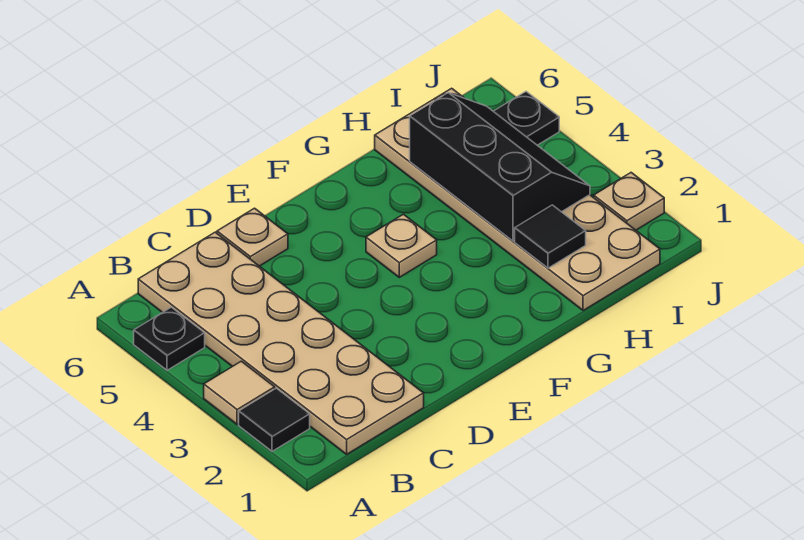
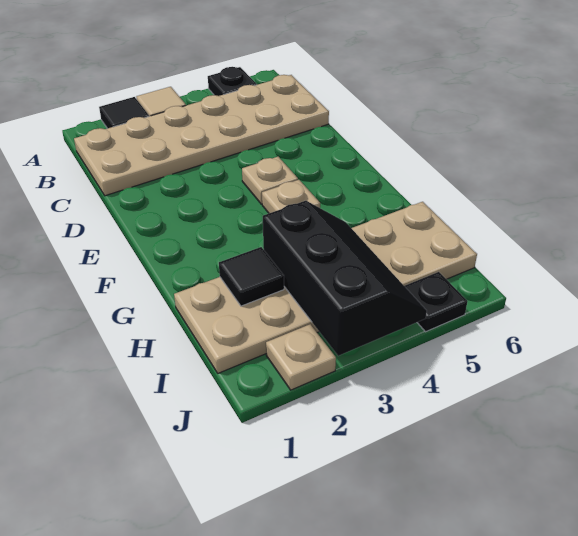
tan 1x1 plate [217,208,288,266] -> tan 1x1 plate moved to [242,157,298,204]
black 2x3 slope [410,93,590,241] -> black 2x3 slope turned to [263,201,427,356]

